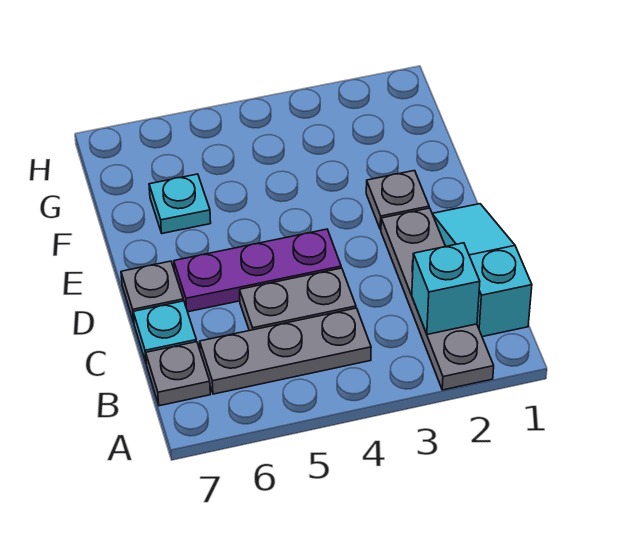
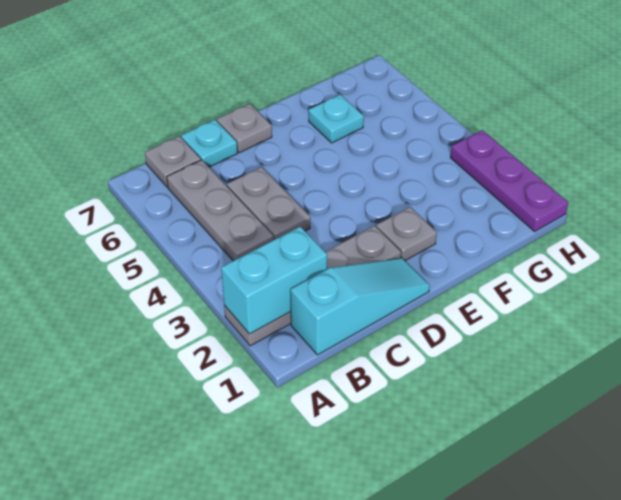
cyan 1x1 brick [412,243,480,335] -> cyan 1x2 brick [221,227,327,334]
purple 1x3 plate [174,229,341,312] -> purple 1x3 plate moved to [450,130,568,231]

